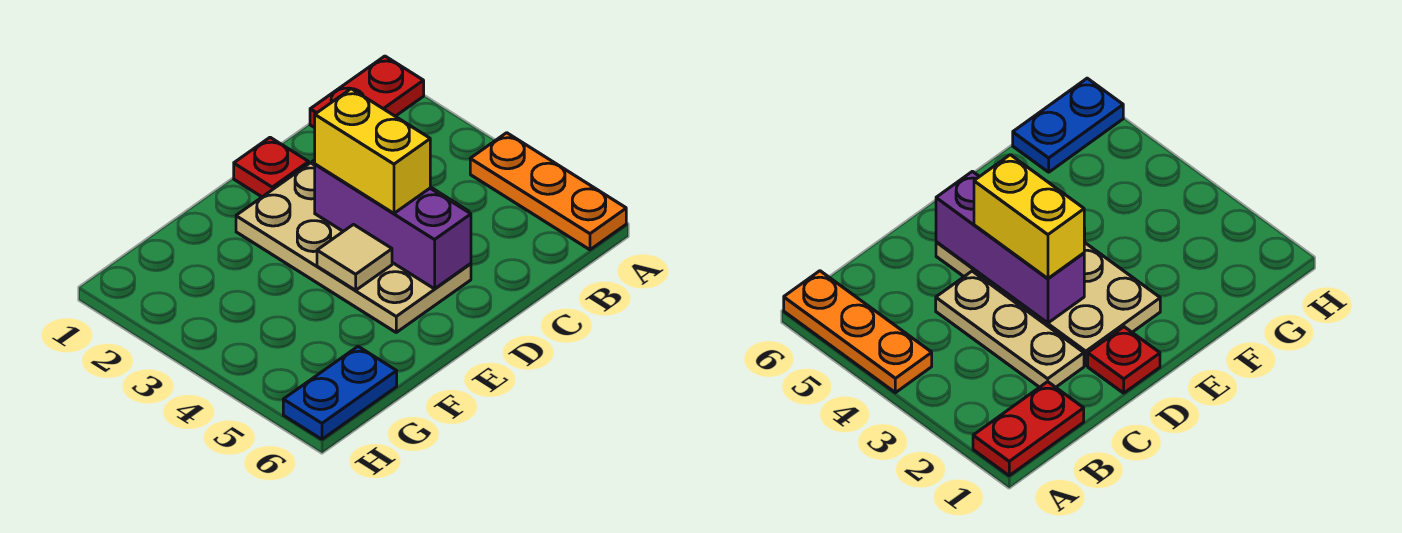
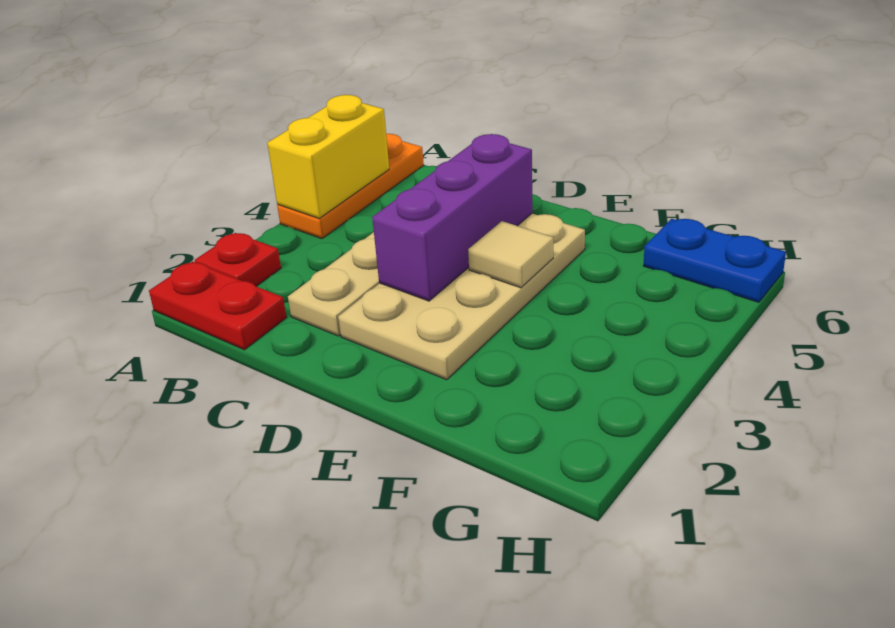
red 1x1 plate [234,137,309,197] -> red 1x1 plate moved to [195,233,281,286]
yellow 1x2 brick [315,89,430,213] -> yellow 1x2 brick moved to [267,95,389,218]

